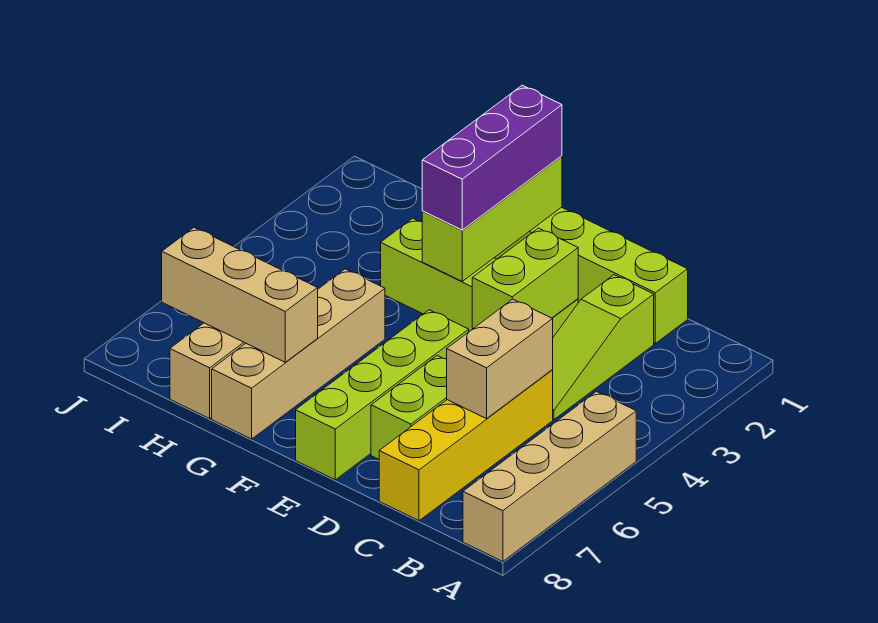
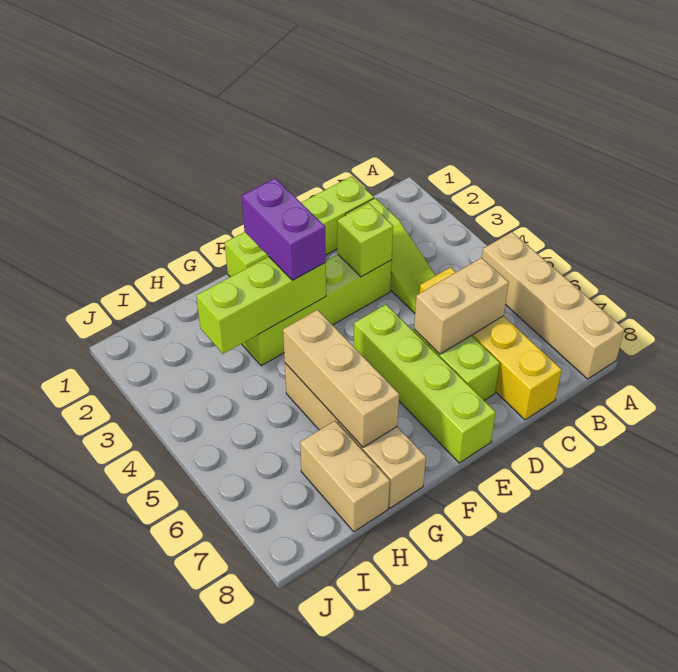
tan 1x2 brick [447,299,553,419] -> tan 1x2 brick turned to [414,258,509,354]
lime 1x2 brick [472,228,578,328] -> lime 1x1 brick [337,203,393,277]
lime 1x3 brick [422,156,562,281] -> lime 1x3 brick turned to [196,257,326,354]
purple 1x3 brick [422,85,562,230] -> purple 1x2 brick [242,178,326,280]
tan 1x3 brick [162,228,318,362] -> tan 1x3 brick turned to [283,310,399,447]

